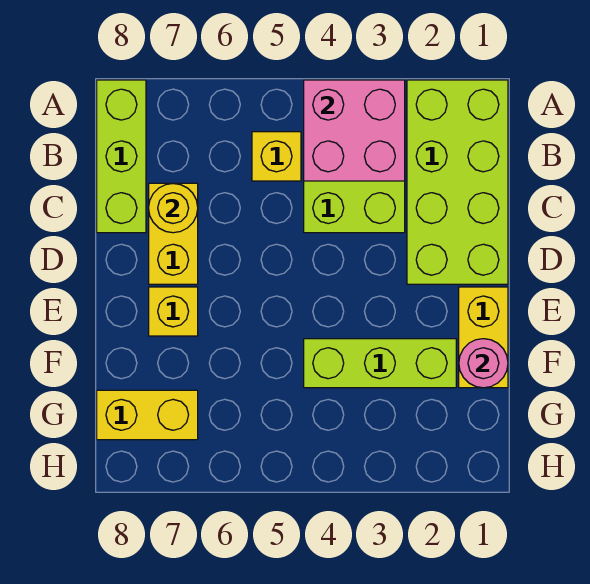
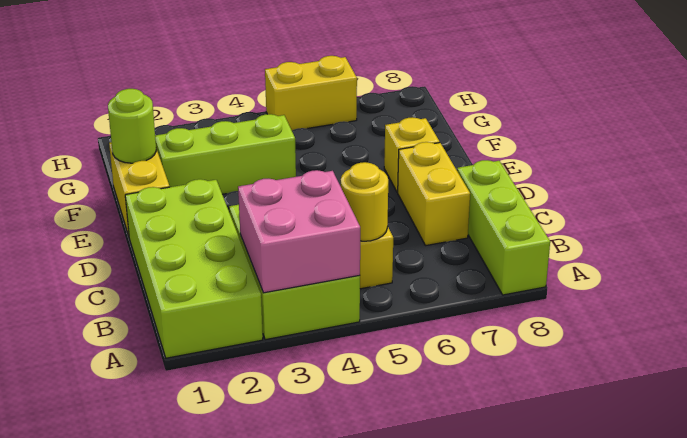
yellow 1x1 round brick [149,183,198,233] -> yellow 1x1 round brick moved to [341,162,388,241]
pink 1x1 round brick [459,339,508,388] -> lime 1x1 round brick [108,89,156,163]
yellow 1x2 brick [97,390,198,440] -> yellow 1x2 brick moved to [265,56,357,130]

